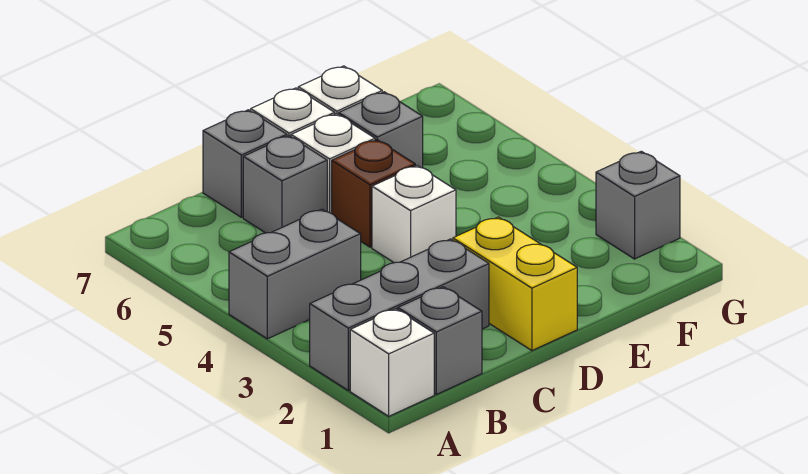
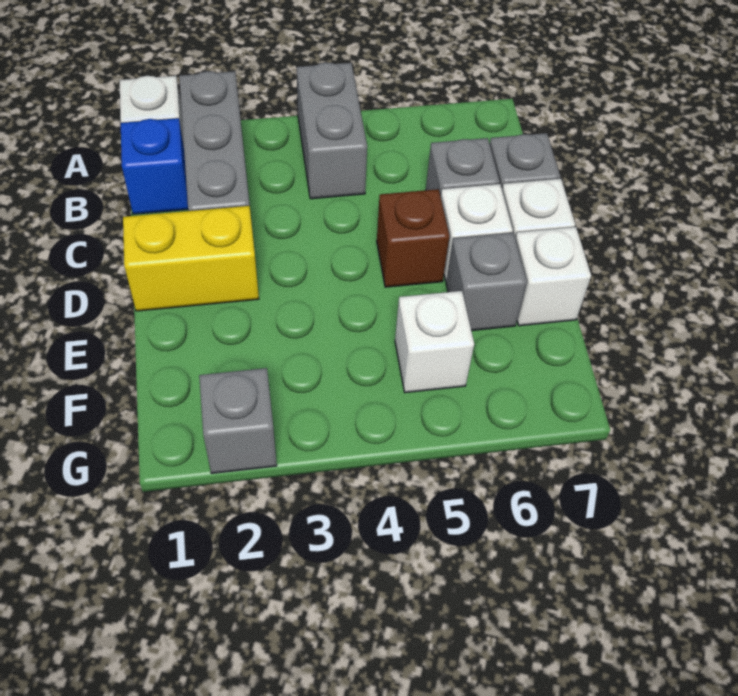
grey 1x1 brick [398,287,482,394] -> blue 1x1 brick [121,118,188,214]
white 1x1 brick [372,165,456,263] -> white 1x1 brick moved to [395,291,474,393]

